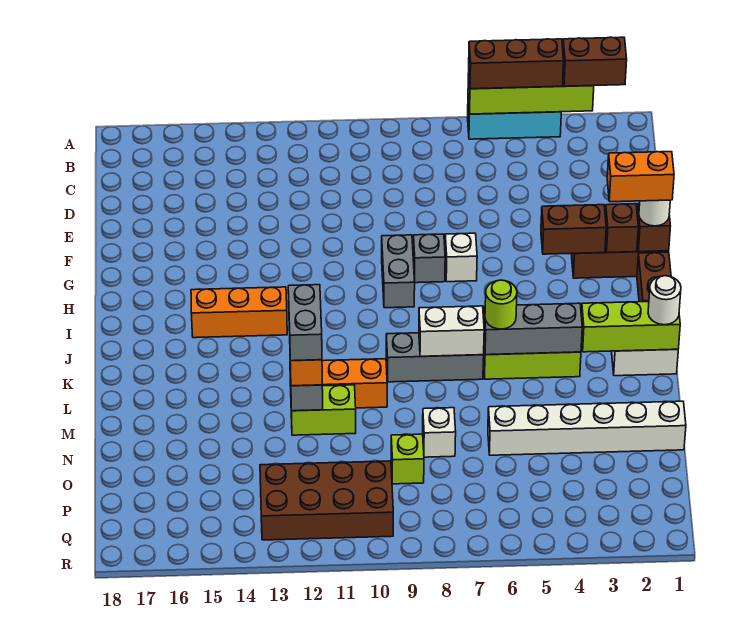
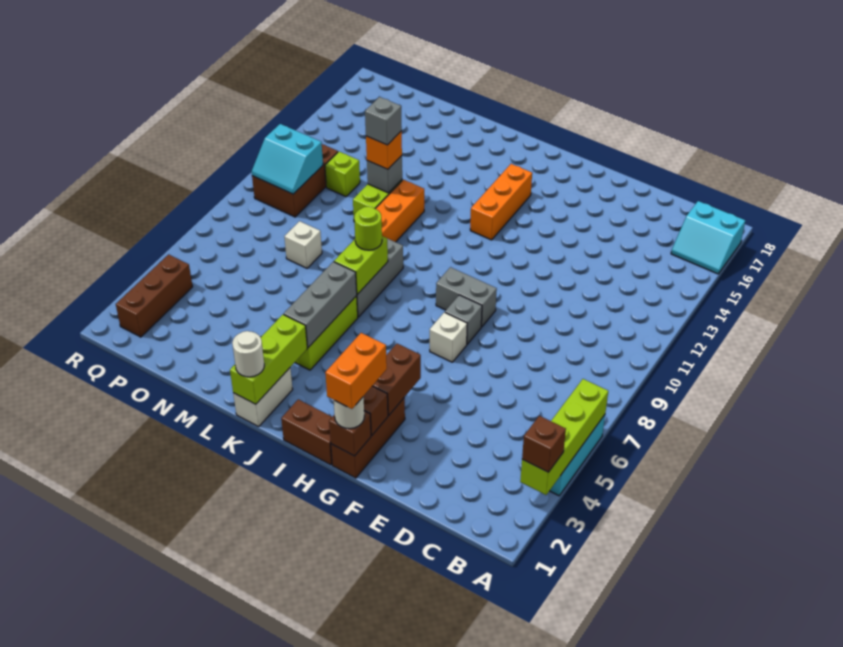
brown 1x2 brick [563,37,627,86] -> brown 1x1 brick [522,416,566,472]
brown 1x3 brick [469,39,564,89] -> brown 1x3 brick moved to [116,254,193,337]
none -> cyan 2x2 slope [671,201,745,274]
lime 1x1 round brick [485,280,517,329] -> lime 1x1 round brick moved to [354,206,382,250]
white 1x2 brick [419,306,484,356] -> lime 1x2 brick [334,236,388,294]
grey 1x2 brick [288,285,322,361] -> grey 1x1 brick [365,97,402,145]
white 1x6 brick [488,401,686,455] -> none
lime 1x1 brick [391,434,424,484] -> lime 1x1 brick moved to [325,152,360,197]
brown 2x4 brick [260,461,393,540] -> brown 2x3 brick [252,144,338,217]
none -> cyan 2x2 slope [252,124,323,194]

